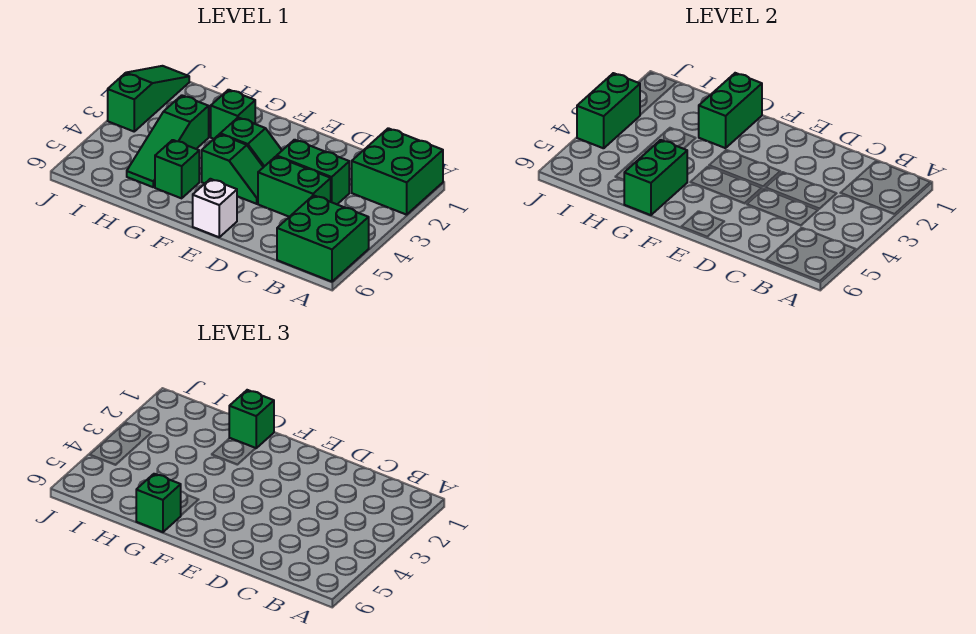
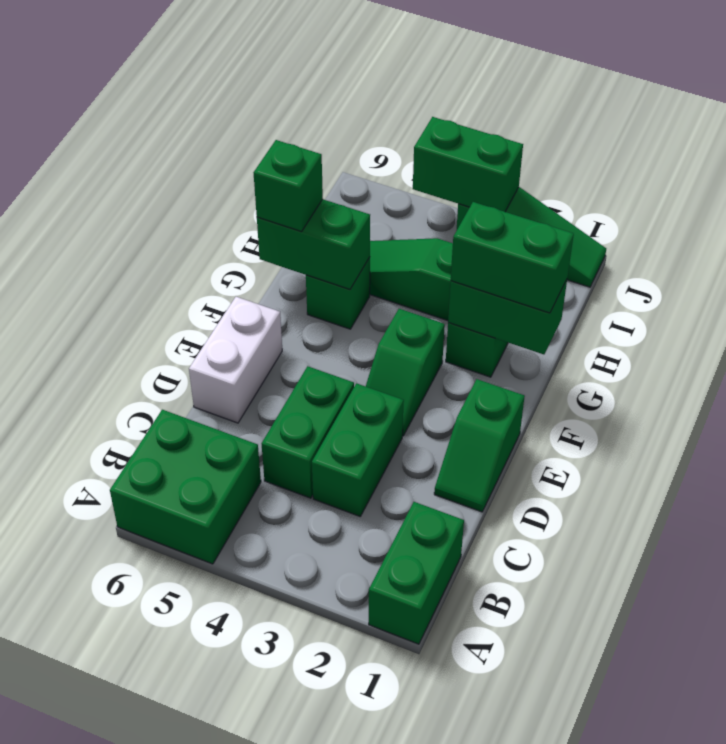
green 2x2 brick [352,128,443,215] -> green 1x2 brick [369,502,464,644]
green 1x2 slope [202,134,263,204] -> green 1x2 slope moved to [434,379,525,512]
white 1x1 brick [193,179,237,237] -> white 1x2 brick [189,297,282,423]
green 1x1 brick [229,390,274,448] -> green 1x2 brick [451,202,574,313]

